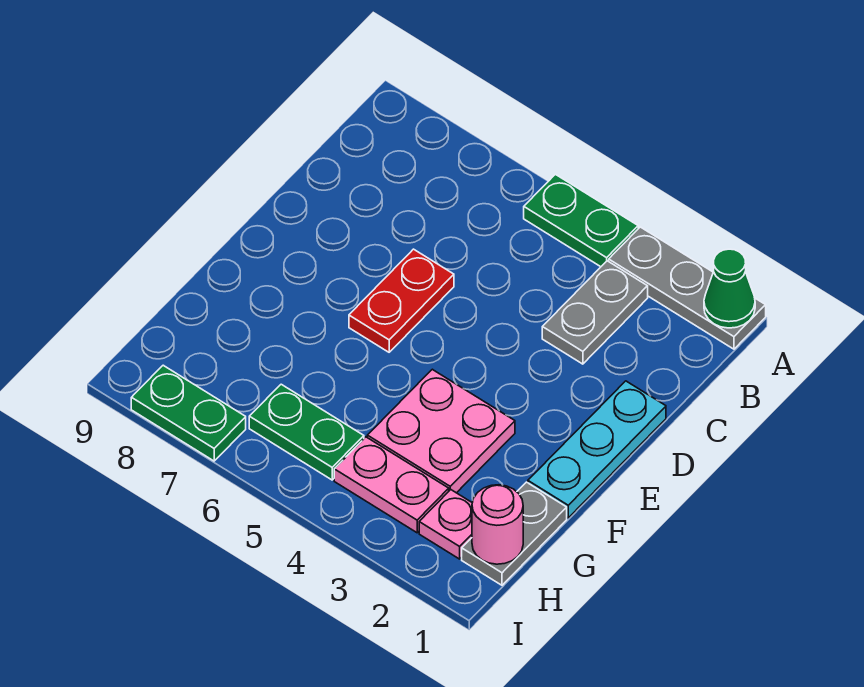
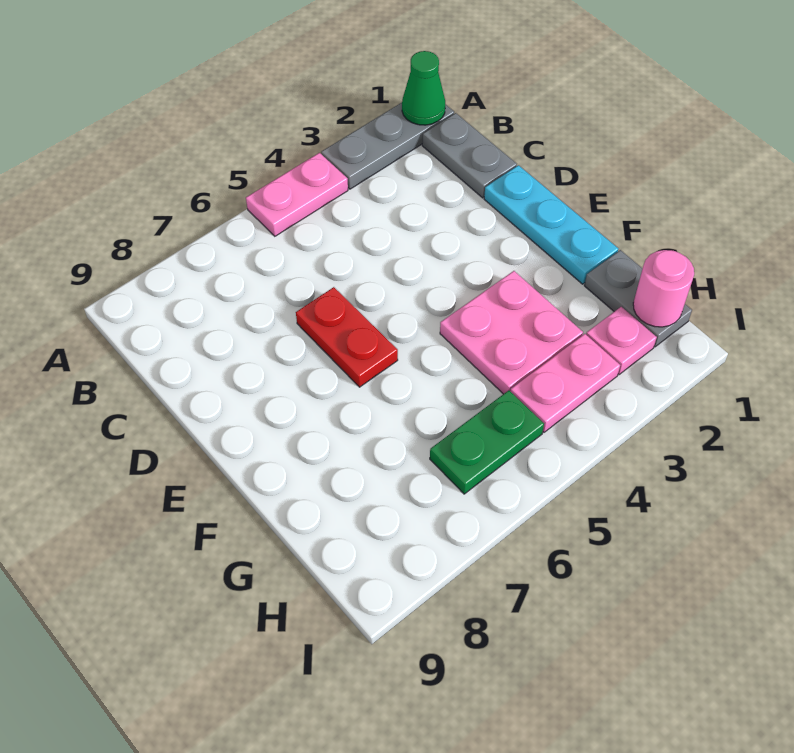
green 1x2 plate [524,174,638,267] -> pink 1x2 plate [246,153,348,236]
grey 1x2 plate [542,261,648,364] -> grey 1x2 plate moved to [422,113,517,198]
green 1x2 plate [131,365,246,461] -> none

